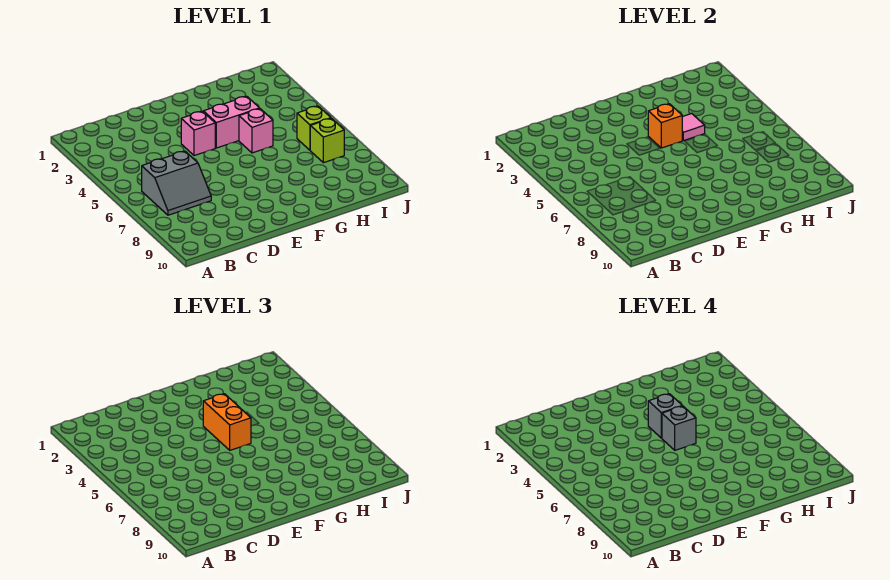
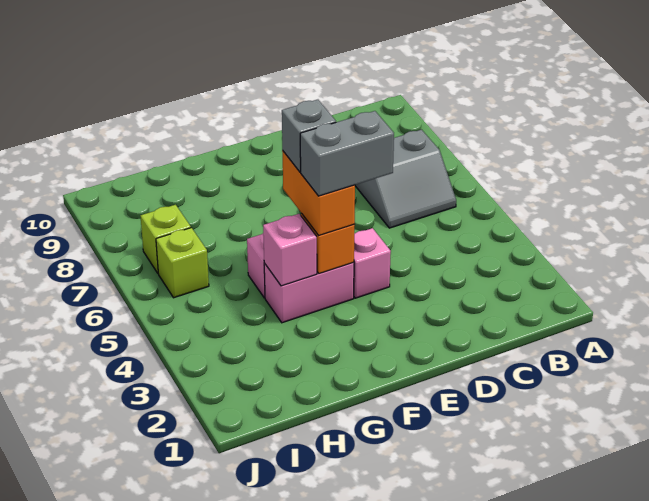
grey 2x2 slope [142,151,211,215] -> grey 2x2 slope turned to [355,130,456,228]
grey 1x1 brick [648,394,682,438] -> grey 1x2 brick [300,111,394,196]
pink 1x1 tile [682,114,705,141] -> pink 1x1 brick [263,214,317,286]

